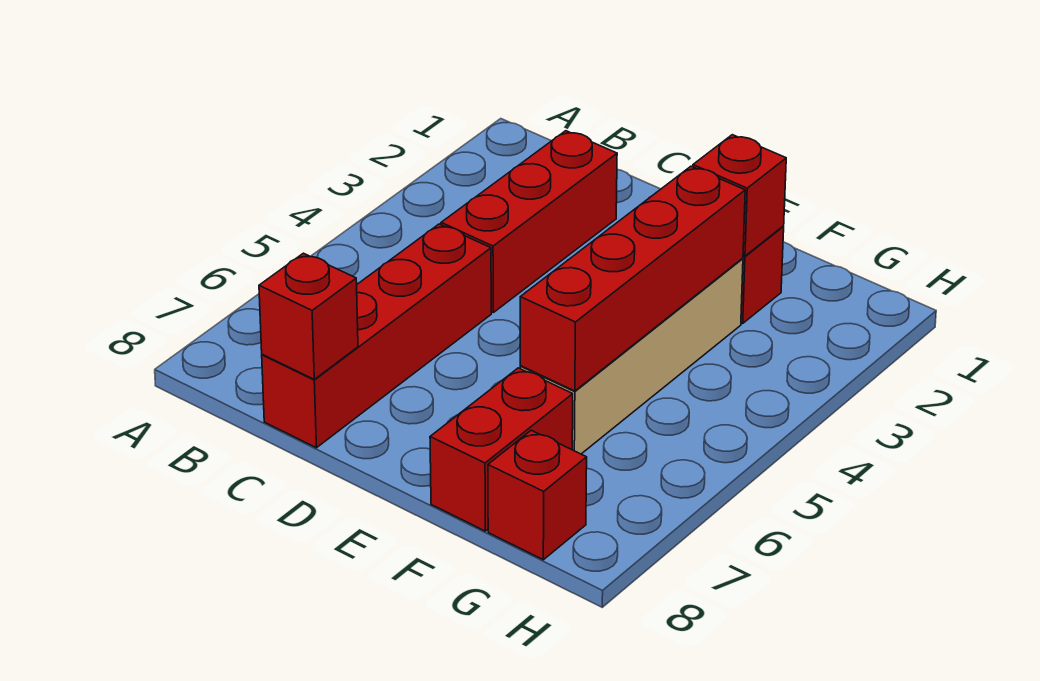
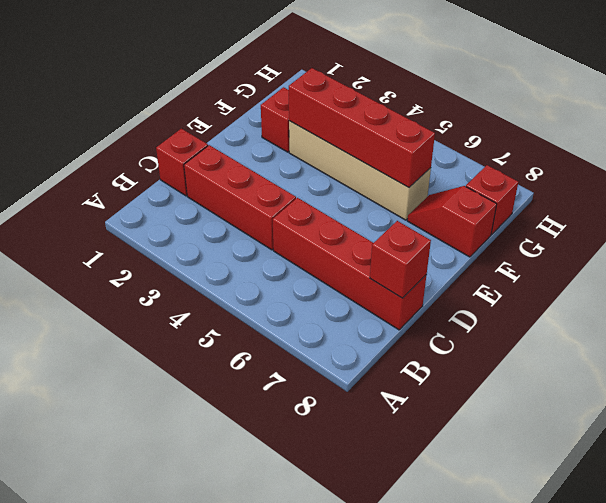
red 1x1 brick [693,135,786,256] -> red 1x1 brick moved to [156,129,208,196]
red 1x2 brick [430,368,573,531] -> red 1x2 slope [407,186,497,257]

